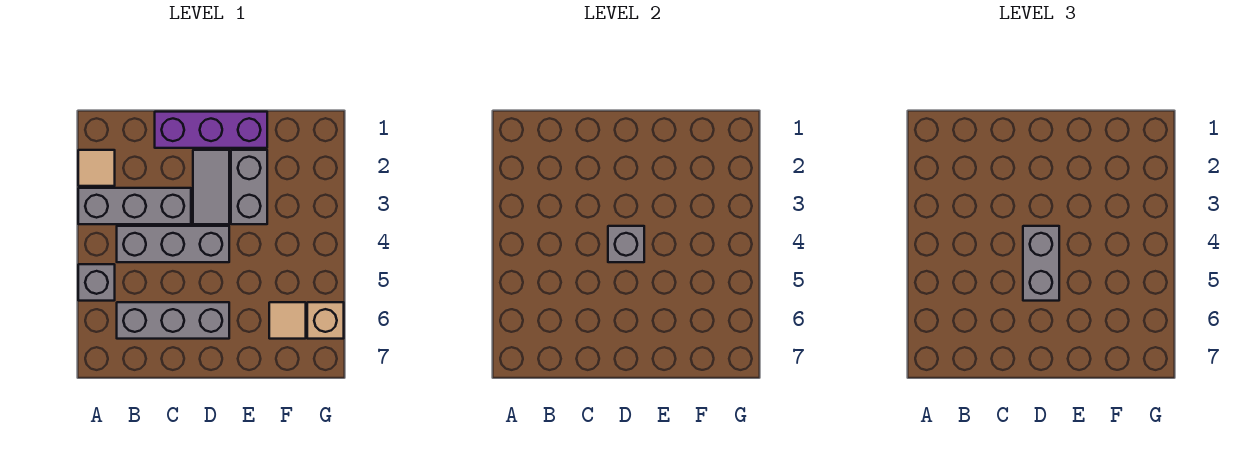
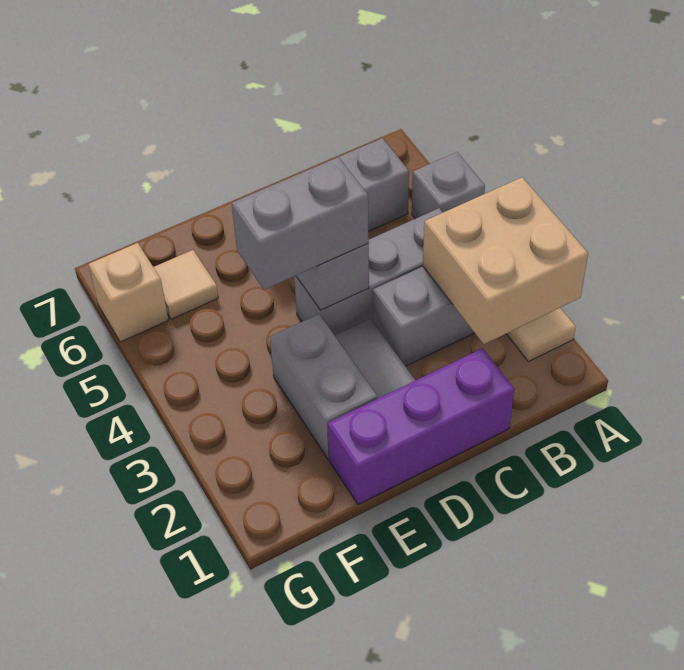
none -> tan 2x2 brick [423,177,588,344]
grey 1x2 brick [1023,226,1059,301] -> grey 1x2 brick turned to [232,157,369,290]

